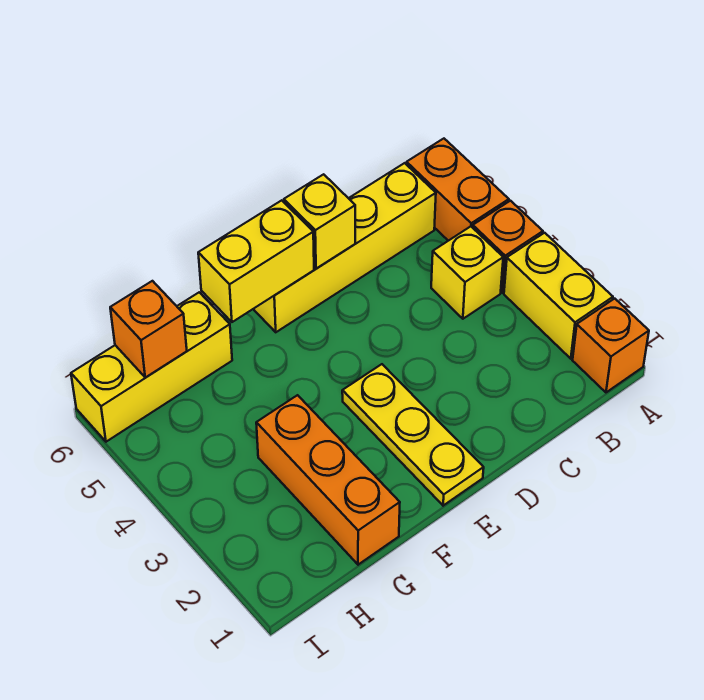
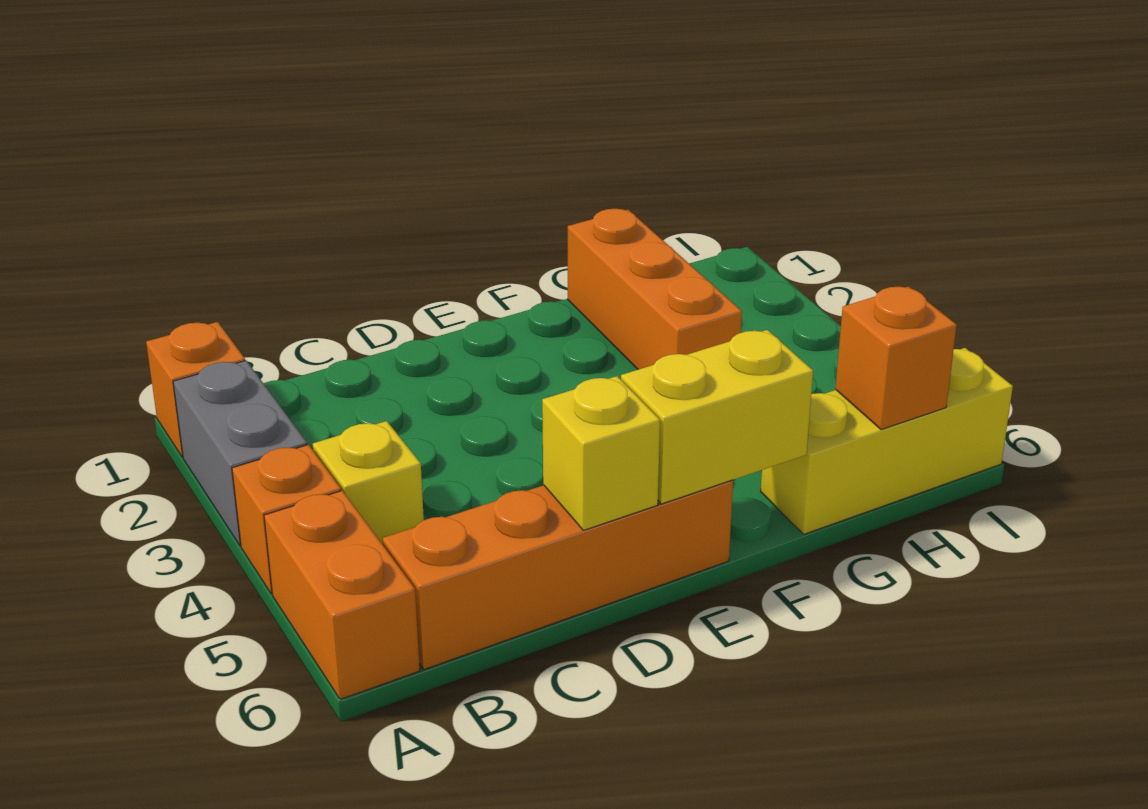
yellow 1x2 brick [504,233,613,359] -> grey 1x2 brick [173,361,307,546]
yellow 1x4 brick [254,163,436,332] -> orange 1x4 brick [383,480,733,669]
yellow 1x3 plate [342,364,484,506] -> none

